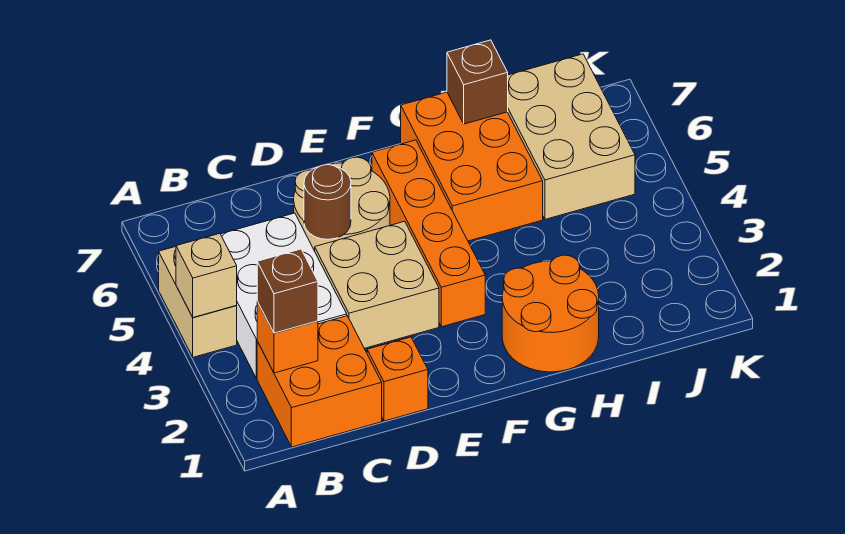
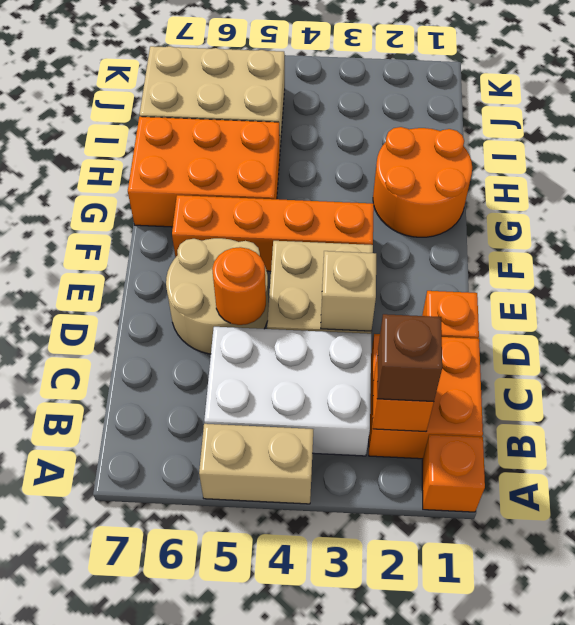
none -> orange 1x1 brick [422,434,485,512]
tan 1x1 brick [176,233,237,317] -> tan 1x1 brick moved to [321,251,376,331]
brown 1x1 round brick [304,165,351,239] -> orange 1x1 round brick [212,247,266,325]
brown 1x1 brick [447,40,508,124] -> none

